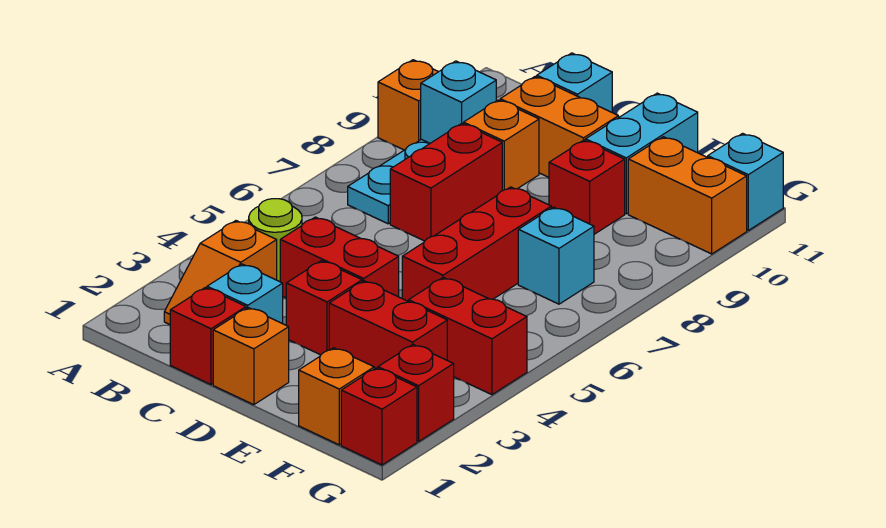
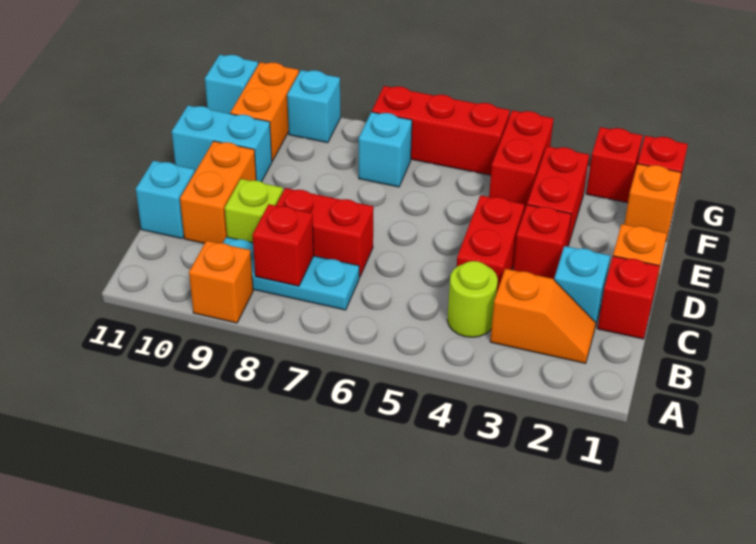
cyan 1x1 brick [421,61,496,143] -> cyan 1x1 brick moved to [287,70,340,143]
orange 1x1 brick [464,100,539,191] -> lime 1x1 brick [225,179,283,243]
red 1x3 brick [402,187,551,301] -> red 1x3 brick moved to [372,86,510,175]
red 1x1 brick [549,140,625,234] -> red 1x1 brick moved to [253,204,314,286]

